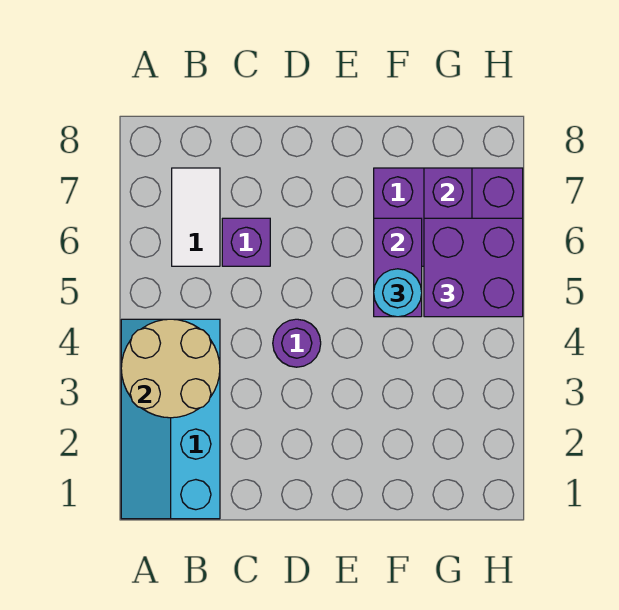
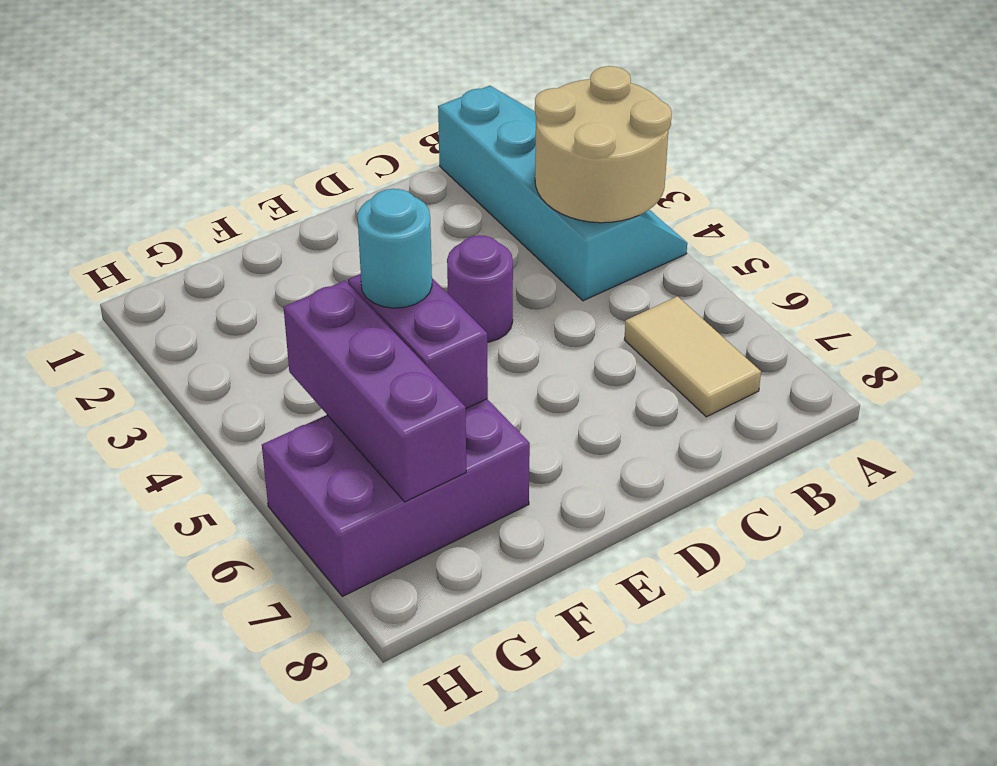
white 1x2 tile [172,168,220,266] -> tan 1x2 tile [624,296,761,417]
purple 1x1 brick [222,218,270,266] -> none
purple 2x2 brick [424,218,523,317] -> none

